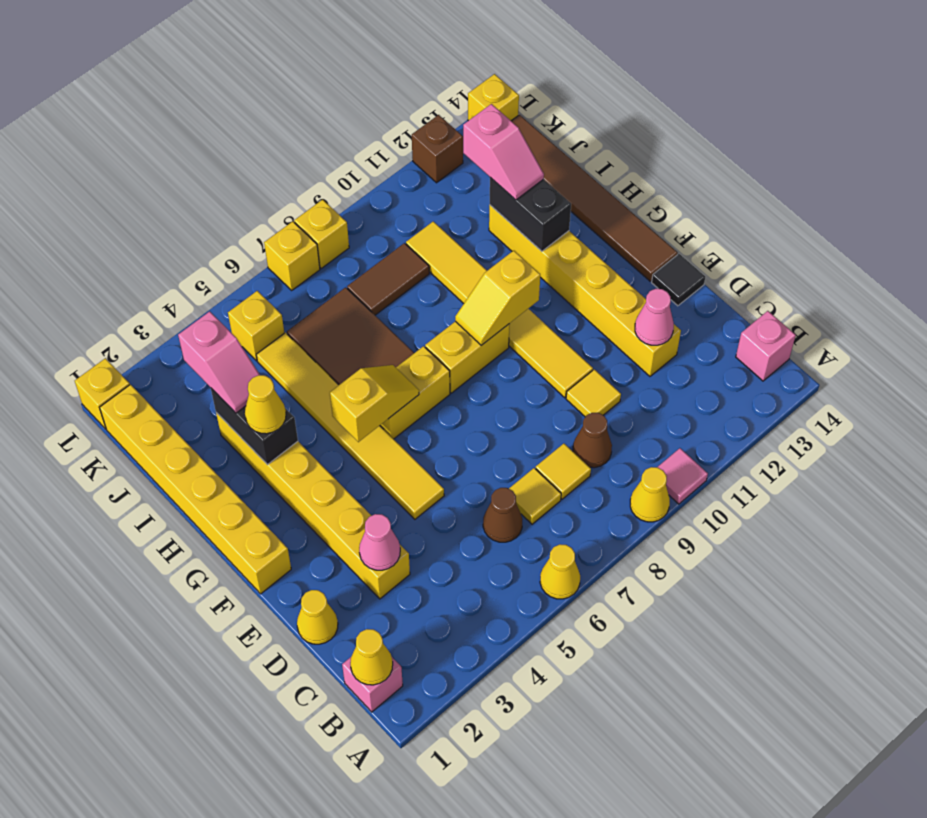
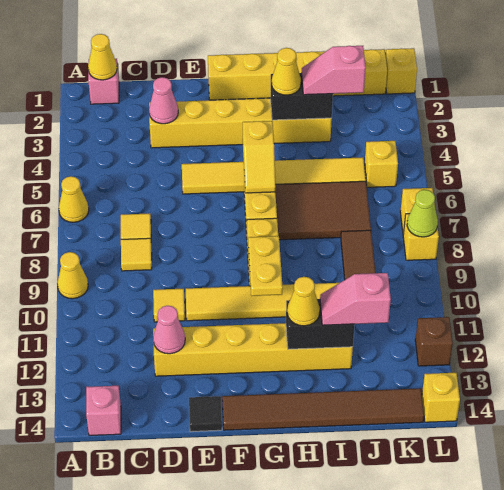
pink 1x1 tile [658,448,708,504] -> none
brown 1x1 cone [483,488,523,542] -> none
brown 1x1 cone [573,413,612,468] -> none
yellow 1x1 cone [297,590,338,644] -> yellow 1x1 cone moved to [287,277,320,326]
yellow 1x2 slope [455,251,540,345] -> yellow 1x2 plate [248,236,283,296]
none -> lime 1x1 cone [407,190,438,237]

